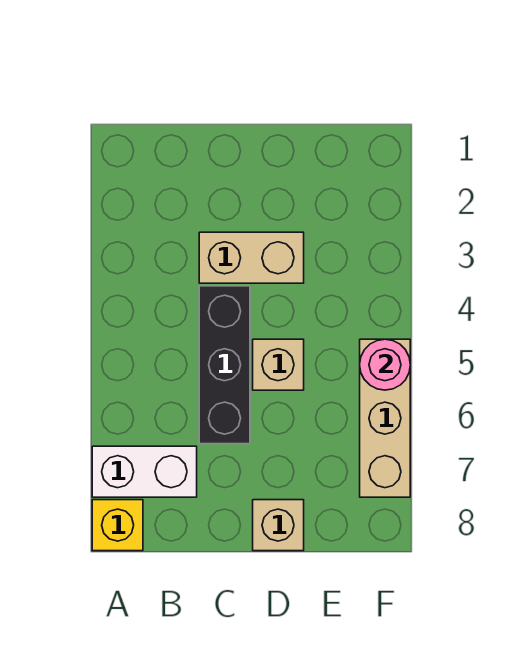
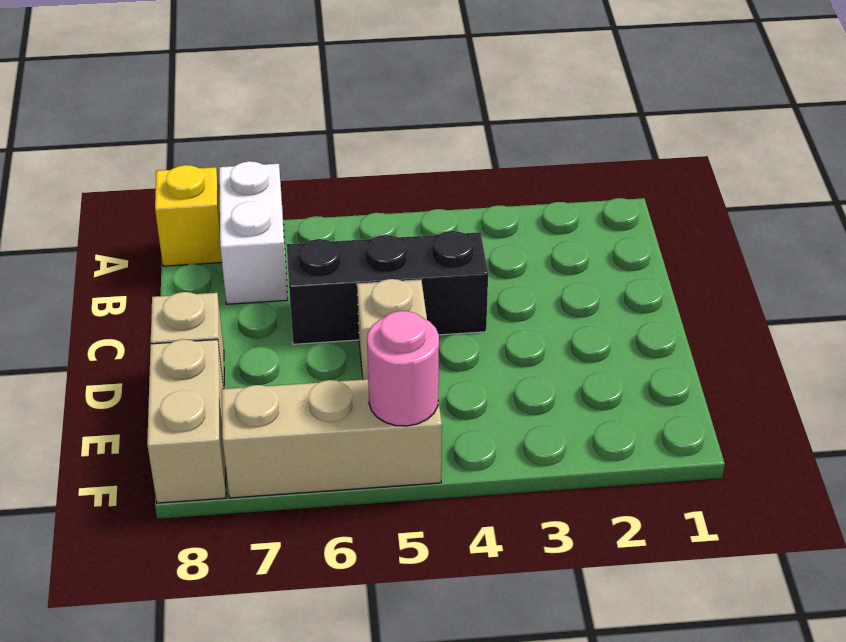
tan 1x2 brick [199,232,304,283] -> tan 1x2 brick moved to [147,339,226,503]

